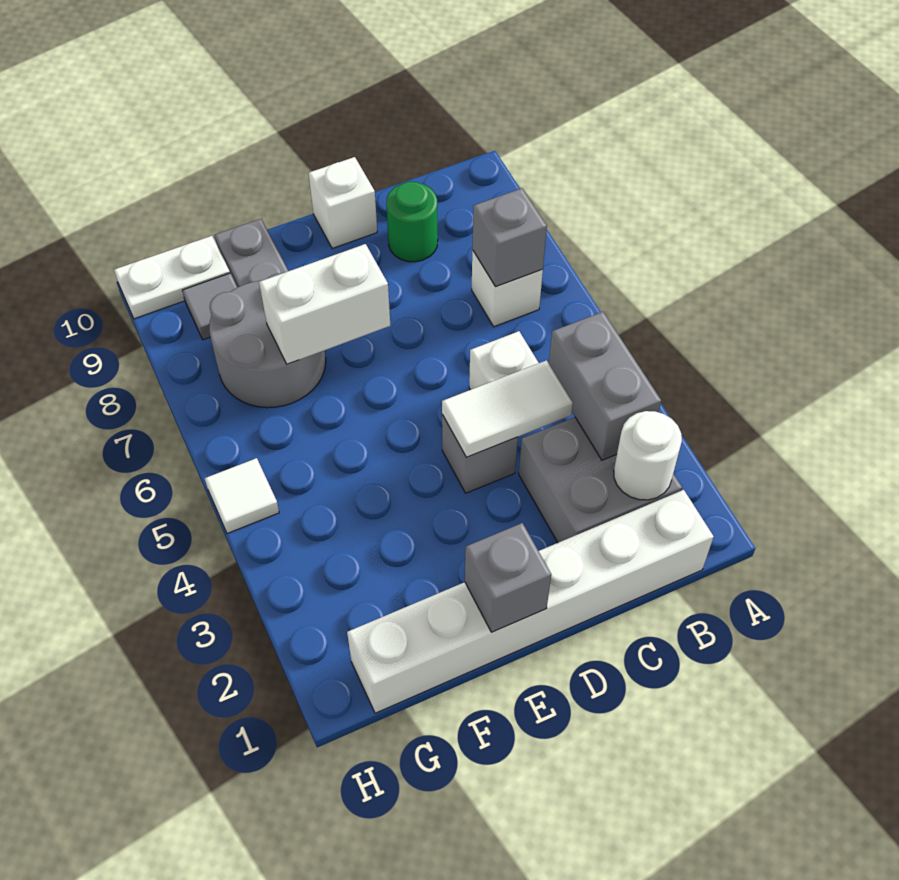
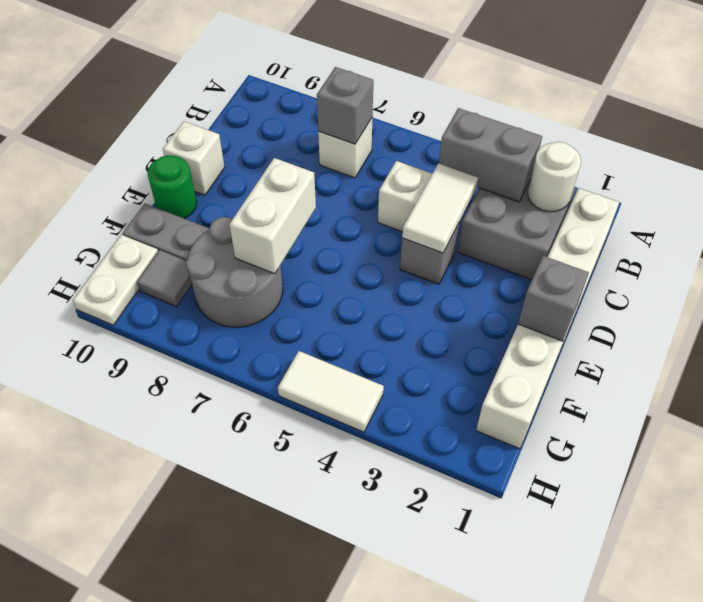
green 1x1 round brick [386,182,438,262] -> green 1x1 round brick moved to [148,155,197,219]
white 1x1 tile [205,458,279,534] -> white 1x2 tile [278,351,384,432]

